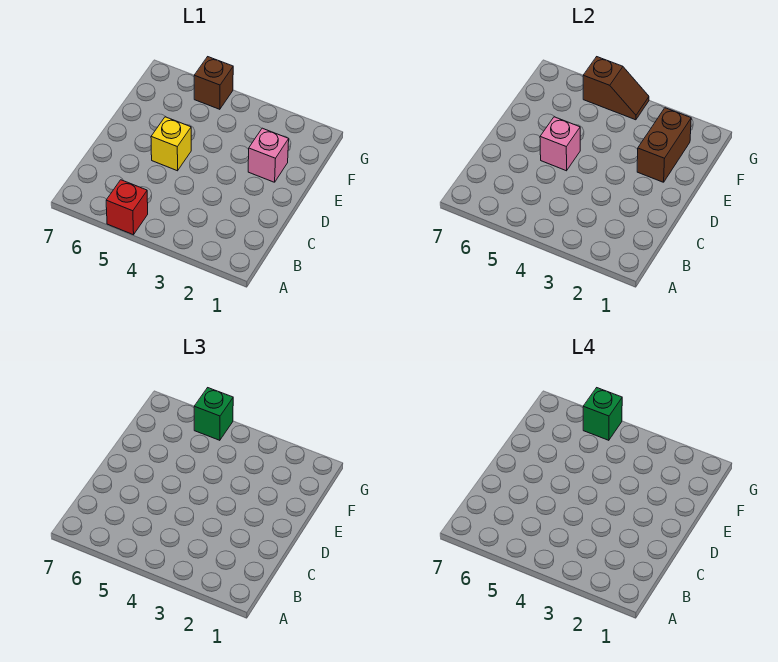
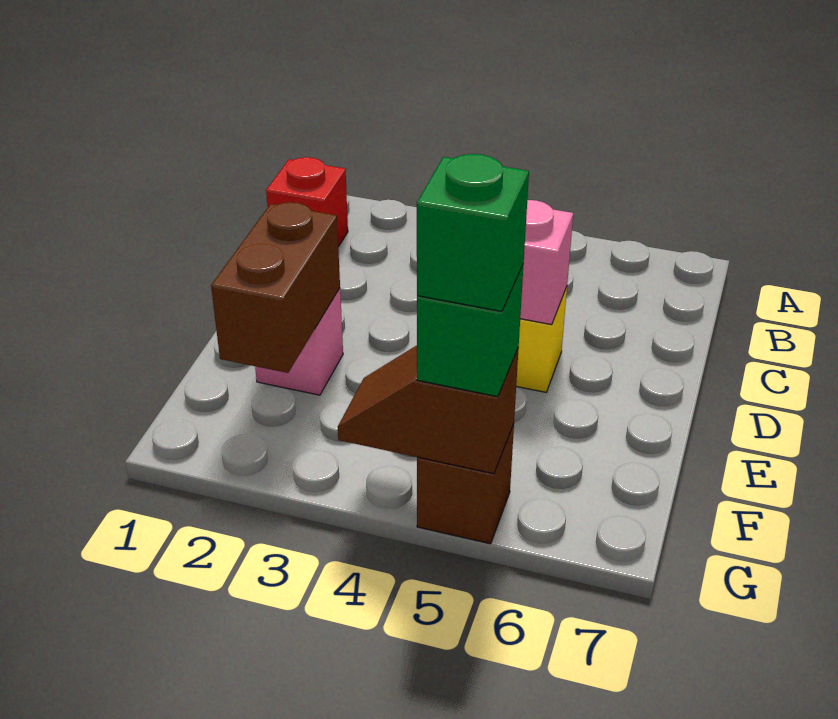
red 1x1 brick [106,180,148,235] -> red 1x1 brick moved to [266,157,348,247]

